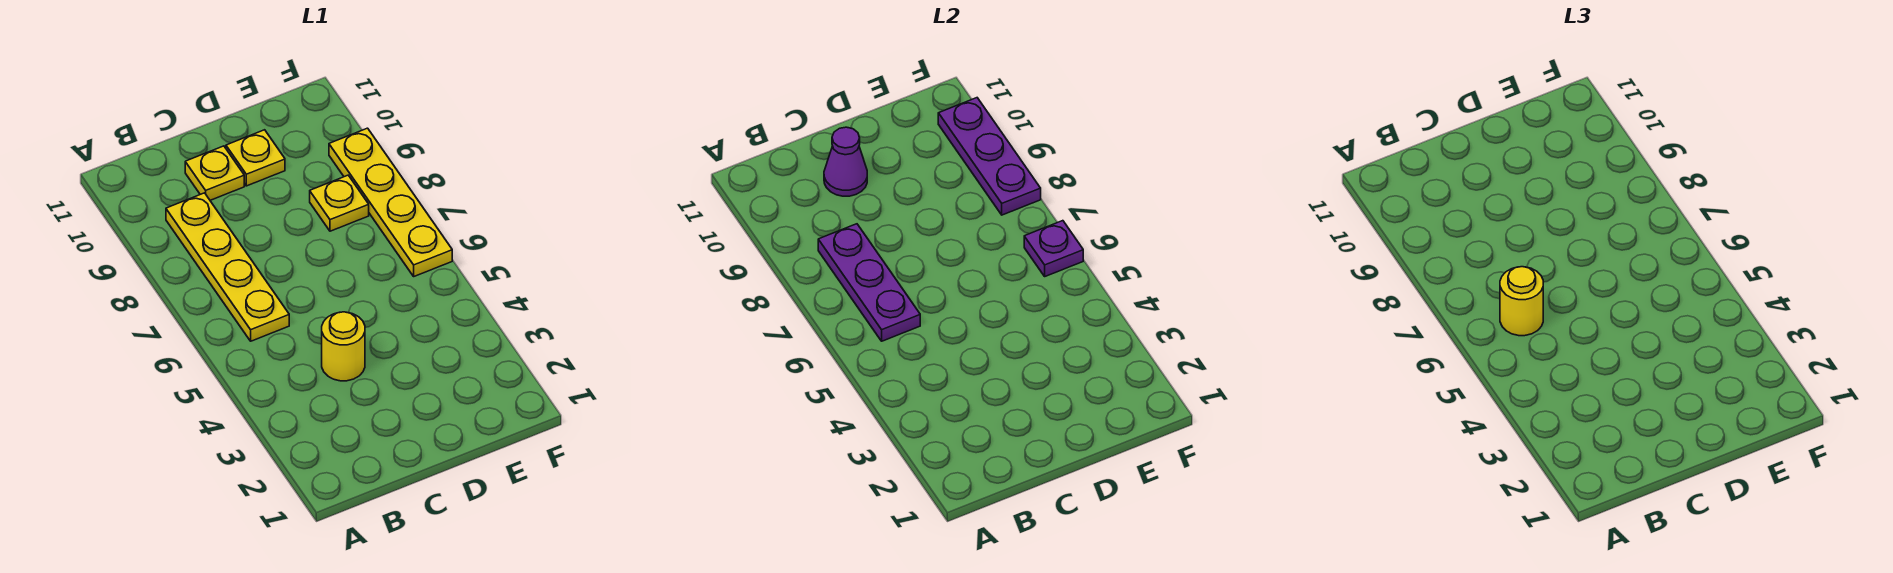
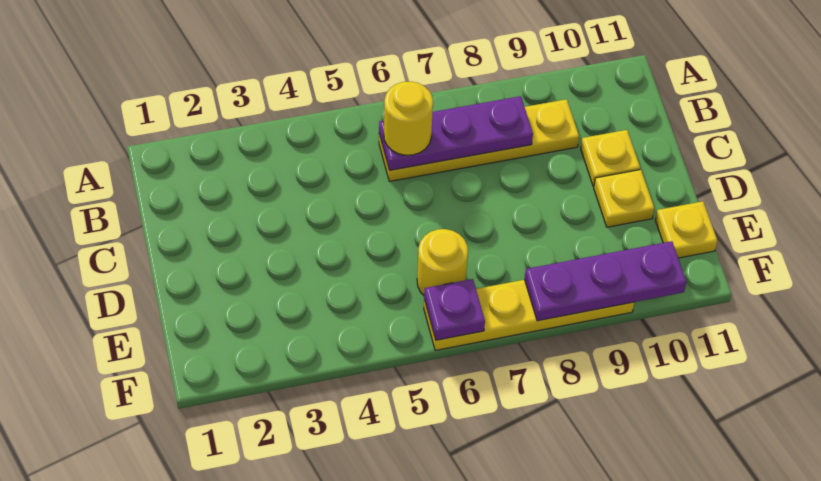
yellow 1x1 round brick [322,312,365,381] -> yellow 1x1 round brick moved to [417,229,468,295]
purple 1x1 cone [824,127,867,196] -> none
yellow 1x1 plate [310,175,369,231] -> yellow 1x1 plate moved to [655,201,718,258]

